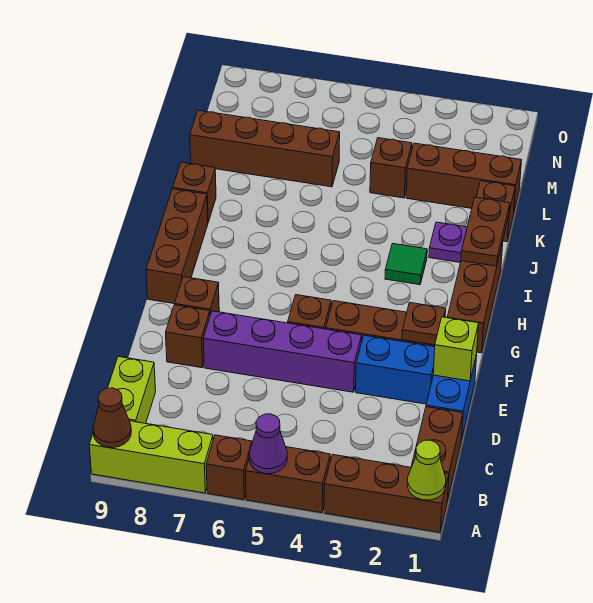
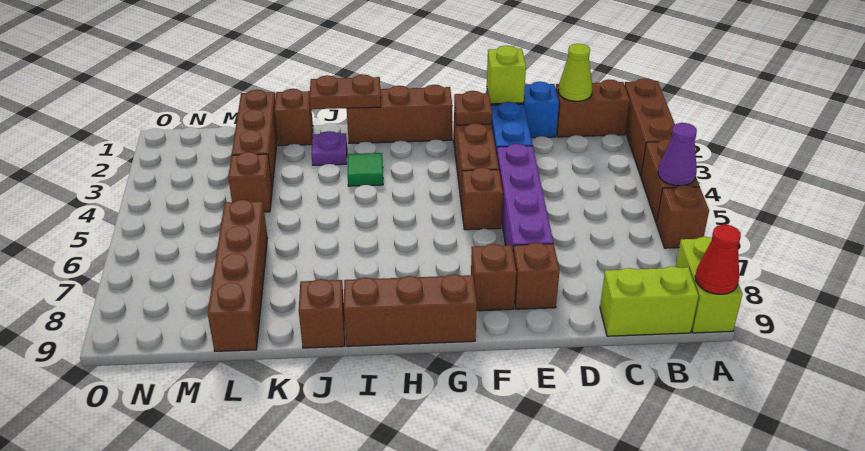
lime 1x1 cone [407,440,446,500] -> lime 1x1 cone moved to [558,44,592,101]
lime 1x3 brick [89,421,213,493] -> lime 1x2 brick [676,237,743,333]
brown 1x1 cone [93,388,131,448] -> red 1x1 cone [695,225,741,294]

